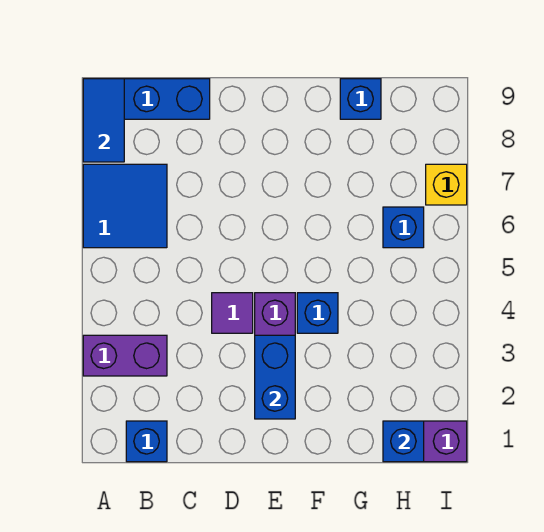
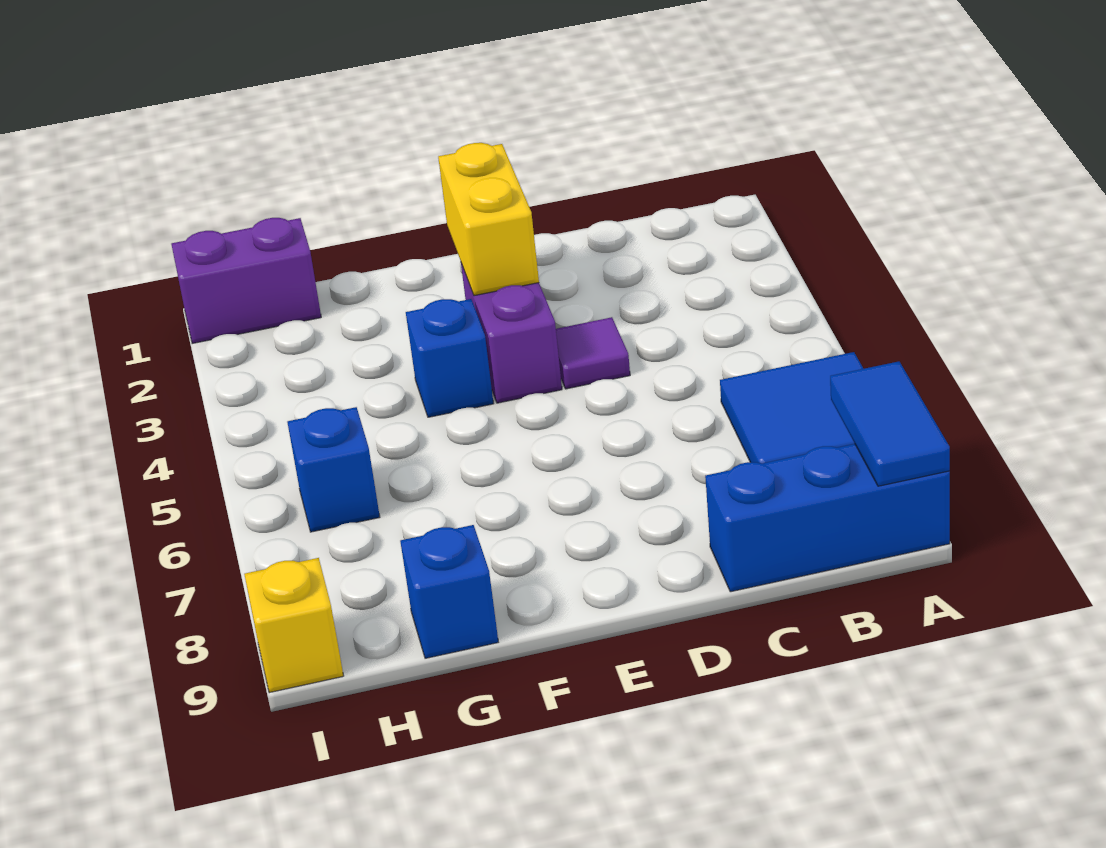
purple 1x2 brick [83,335,167,376] -> none
blue 1x1 brick [126,421,167,462] -> none
blue 1x2 brick [255,335,295,419] -> yellow 1x2 brick [438,143,539,296]
blue 1x1 brick [383,421,424,462] -> none
yellow 1x1 brick [426,164,467,205] -> yellow 1x1 brick moved to [244,558,343,693]

